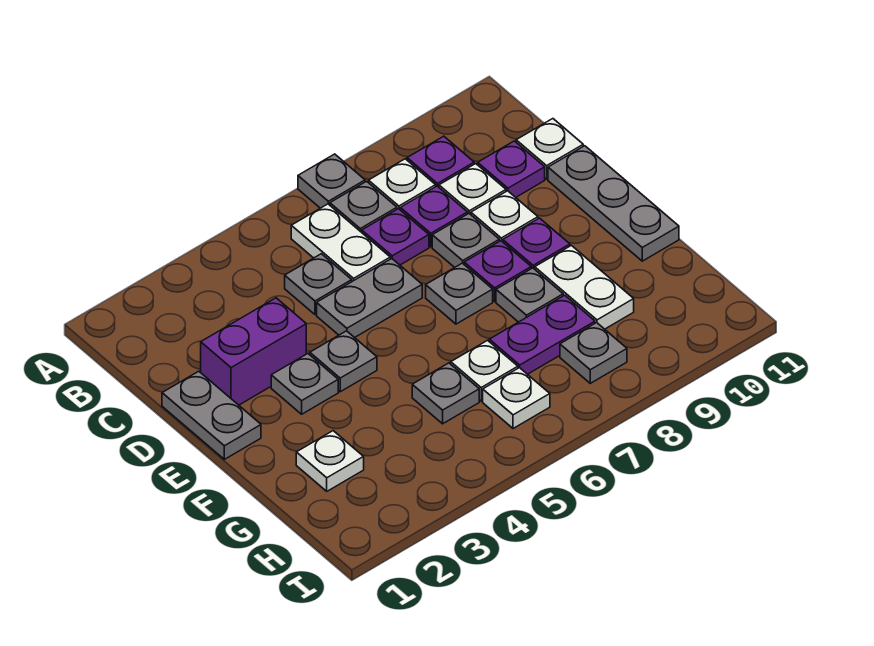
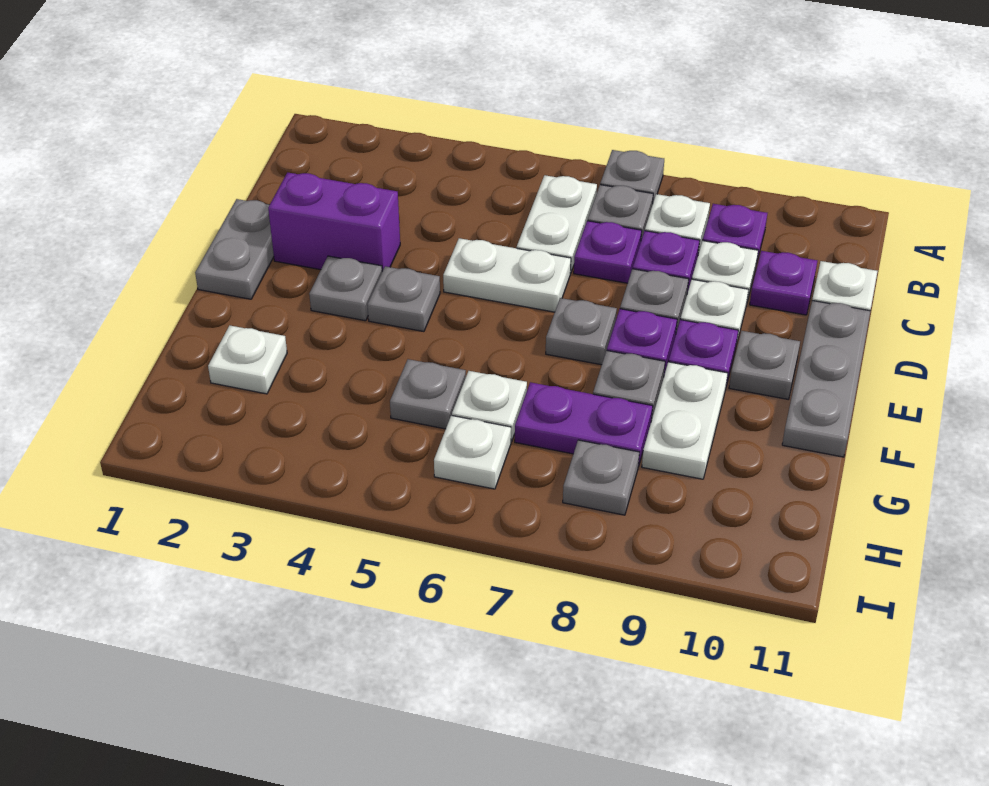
grey 1x1 plate [285,254,352,315] -> grey 1x1 plate moved to [729,331,800,399]
grey 1x2 plate [317,259,422,338] -> white 1x2 plate [443,238,571,312]

